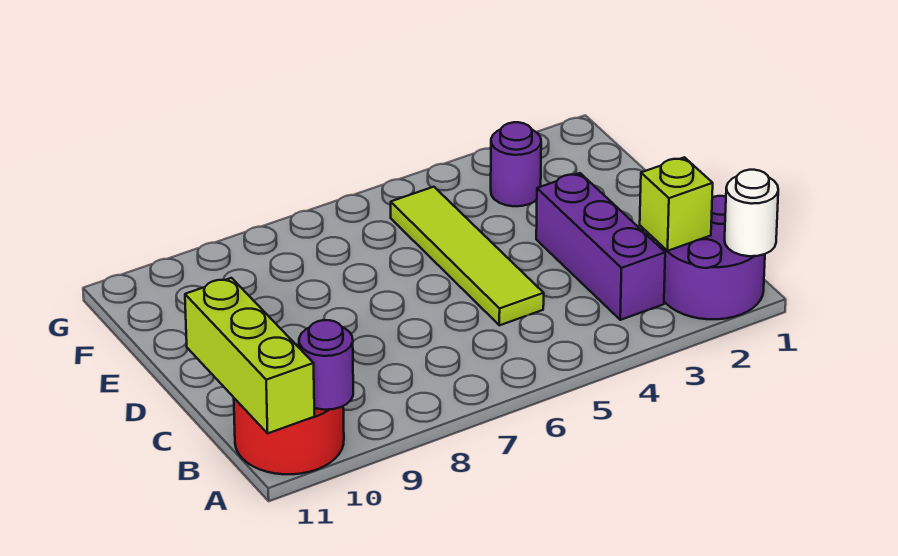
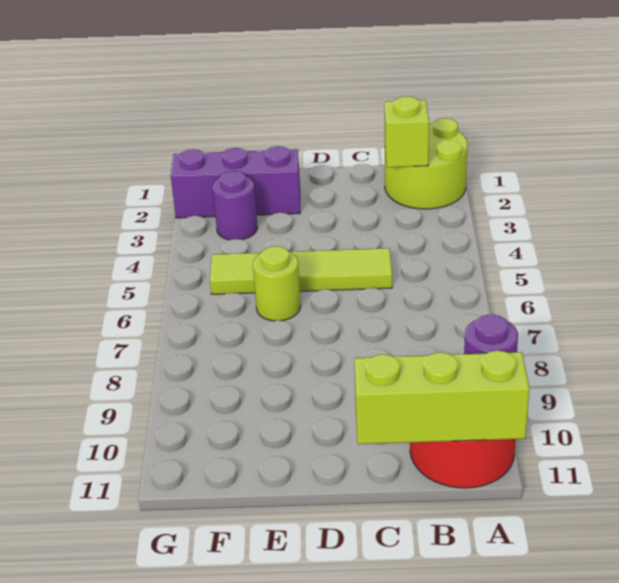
purple 2x2 round brick [660,196,765,319] -> lime 2x2 round brick [385,118,467,209]
white 1x1 round brick [725,170,778,256] -> none
purple 1x3 brick [536,173,665,320] -> purple 1x3 brick moved to [171,146,300,218]
none -> lime 1x1 round brick [253,246,301,321]

